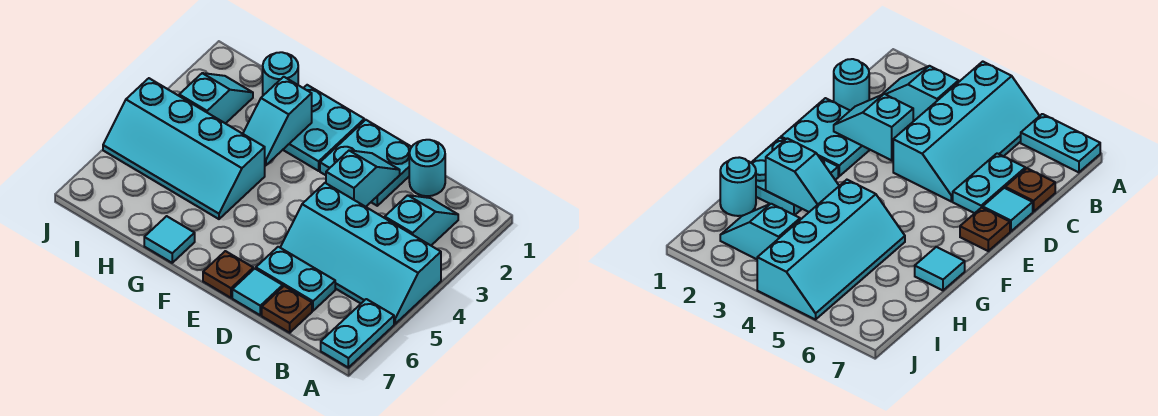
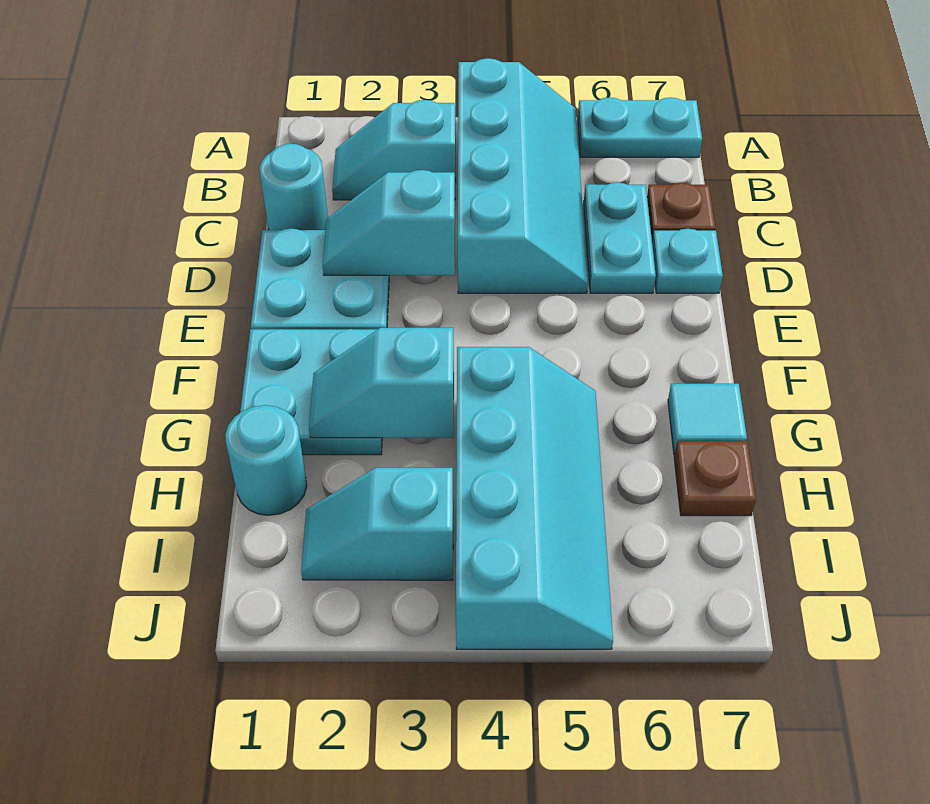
cyan 1x1 tile [232,269,283,315] -> cyan 1x1 plate [652,229,723,293]
brown 1x1 plate [203,251,253,298] -> brown 1x1 plate moved to [674,441,756,516]
cyan 1x2 slope [243,77,312,165] -> cyan 1x2 slope turned to [309,327,454,438]

